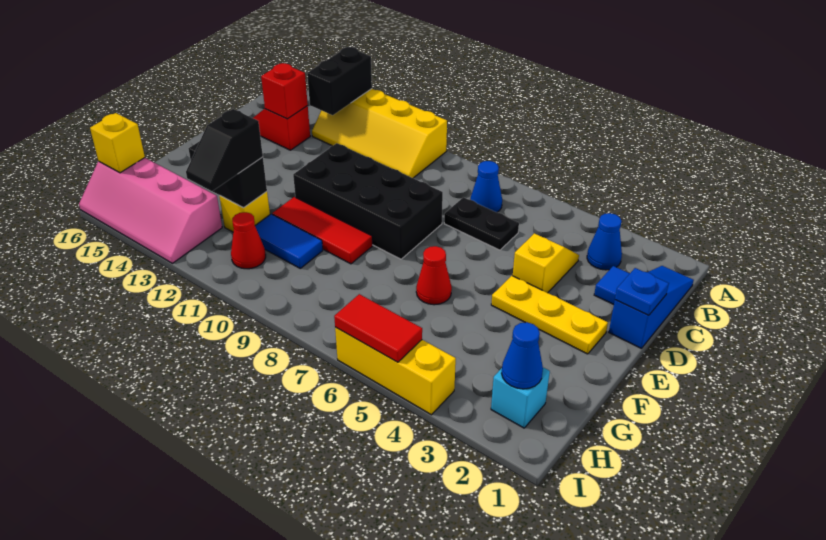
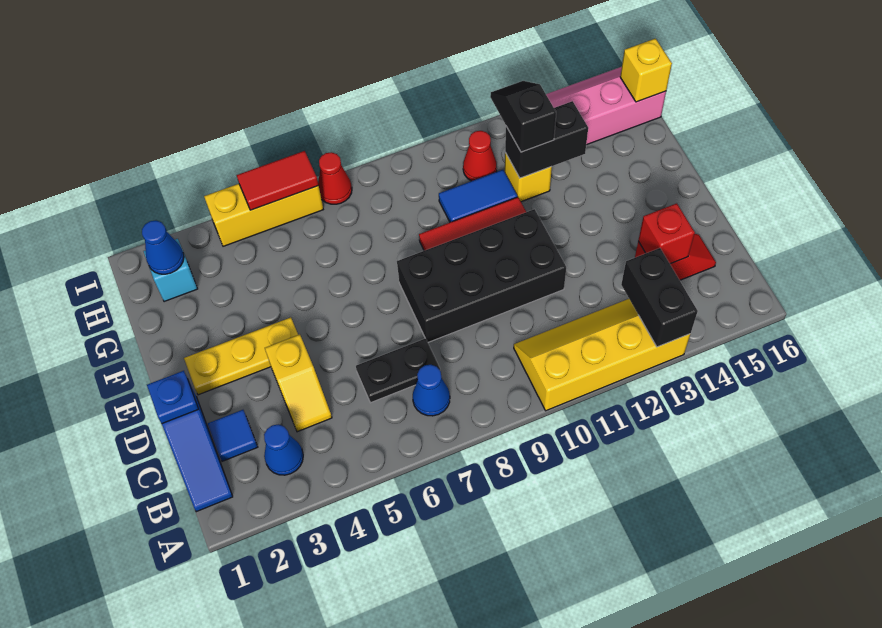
red 1x1 cone [416,246,452,305] -> red 1x1 cone moved to [318,152,352,204]

